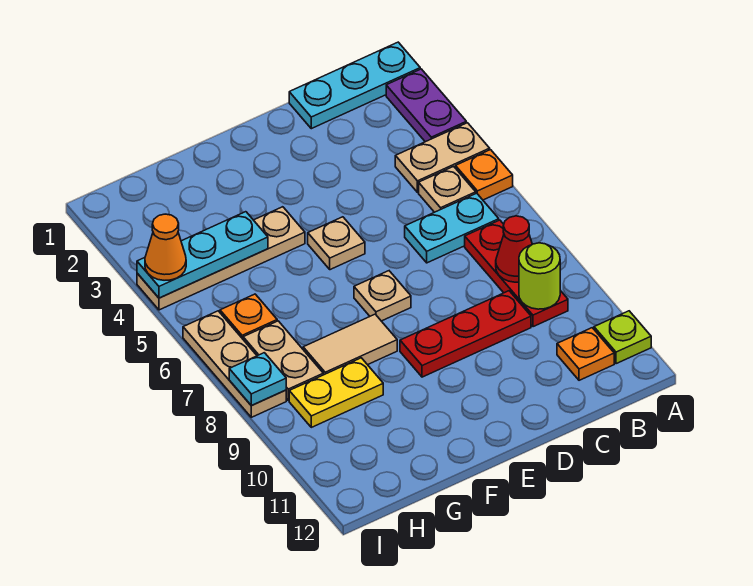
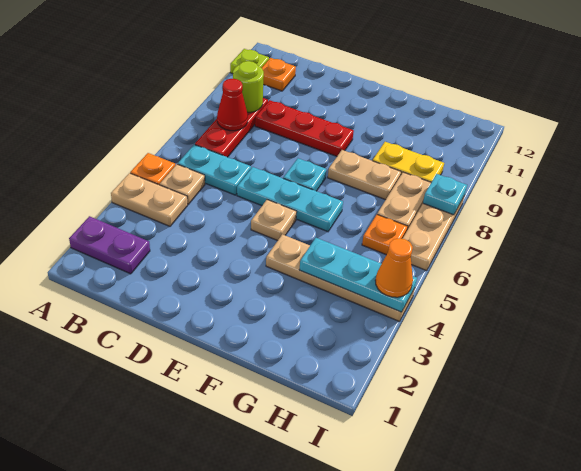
cyan 1x3 plate [289,42,420,129] -> cyan 1x3 plate moved to [237,167,343,232]
purple 1x2 plate [386,69,466,142] -> purple 1x2 plate turned to [69,216,150,274]
tan 1x1 plate [354,271,411,321] -> cyan 1x1 plate [283,158,326,191]
tan 1x2 tile [303,314,397,375] -> tan 1x2 plate [328,150,401,200]

